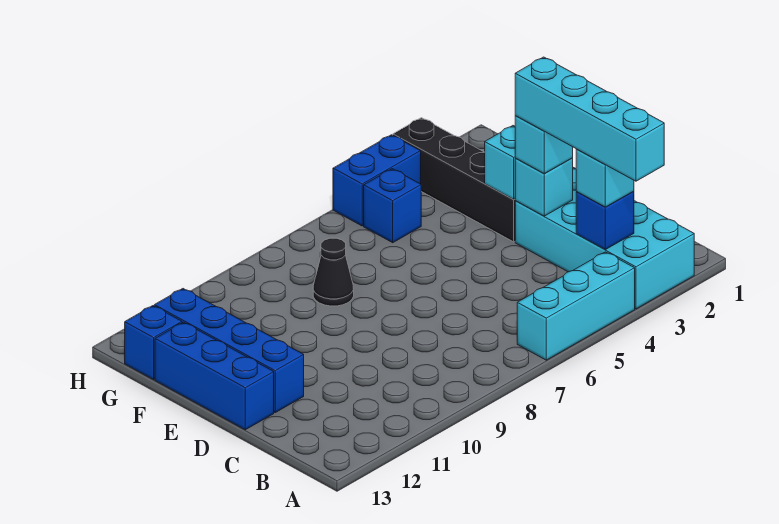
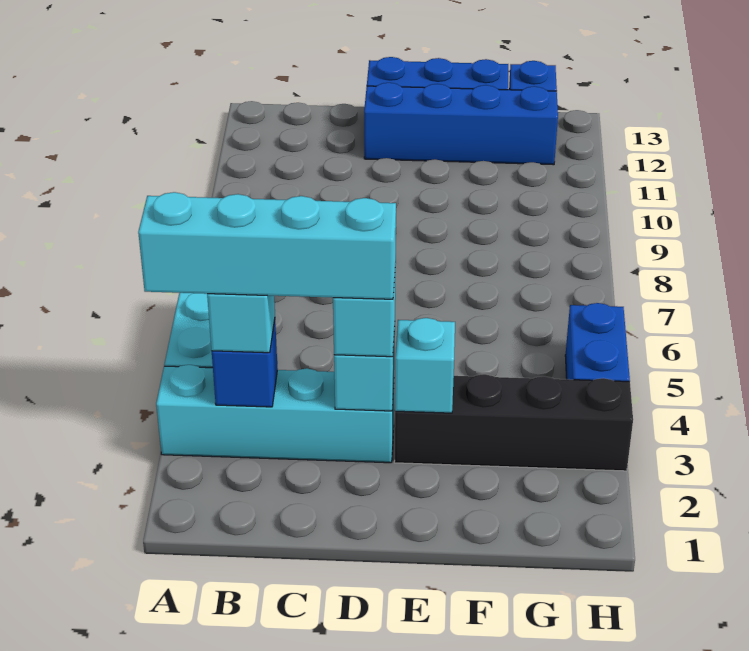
cyan 2x4 brick [515,168,694,309] -> cyan 1x4 brick [156,365,394,463]
black 1x1 cone [313,238,354,306] -> none
blue 1x1 brick [364,169,421,243] -> none

